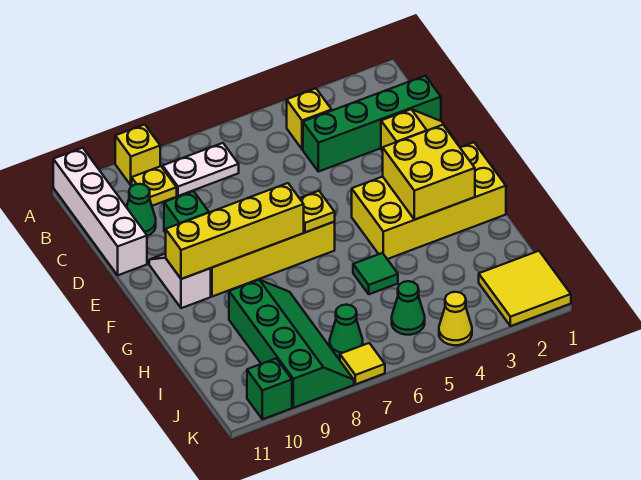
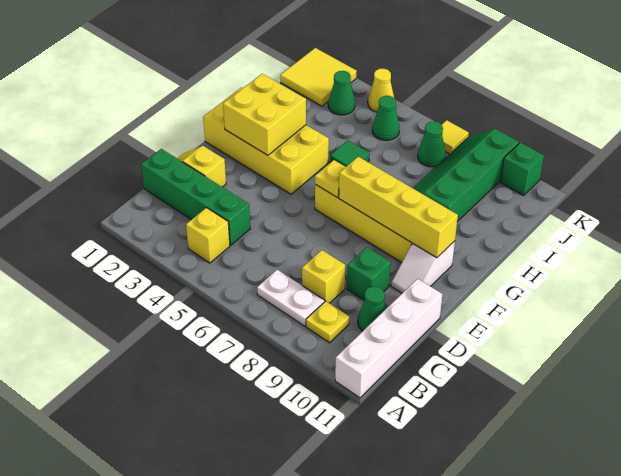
yellow 1x1 brick [115,124,160,185] -> yellow 1x1 brick moved to [302,250,345,303]
none -> green 1x1 cone [328,71,355,115]

